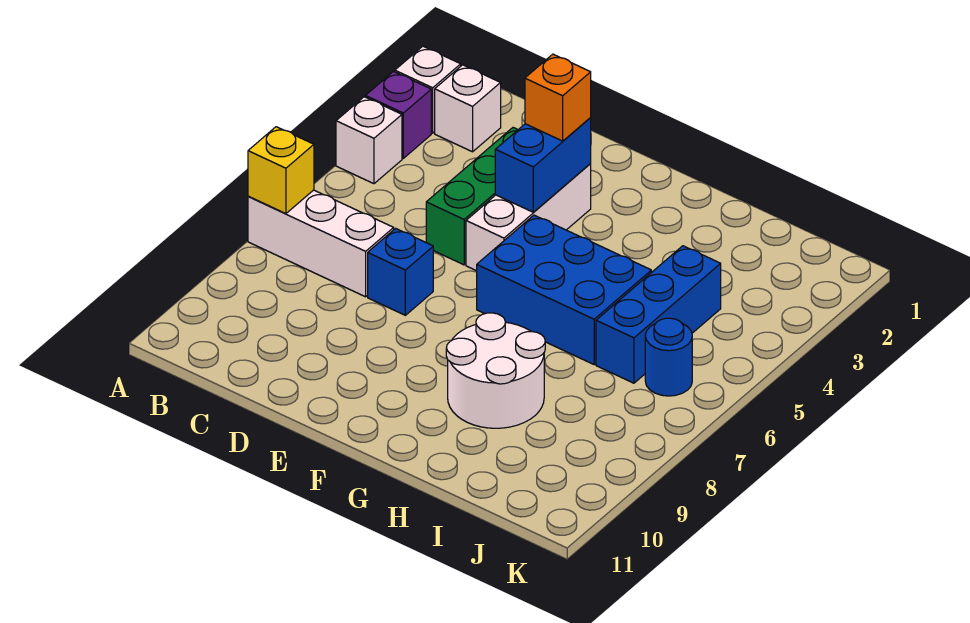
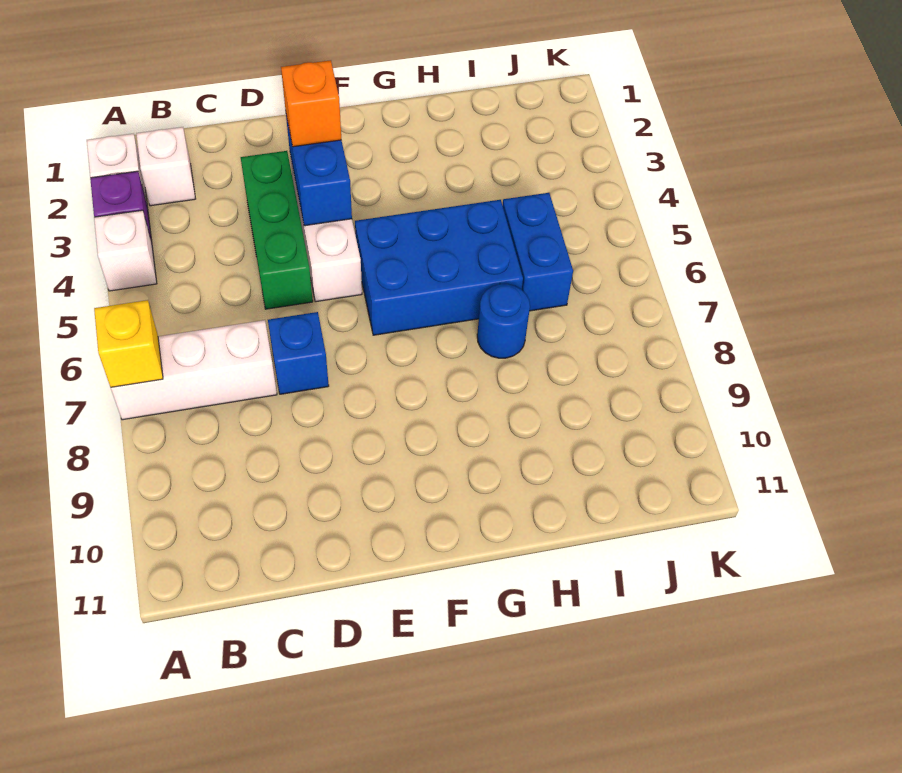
white 2x2 round brick [446,313,545,428] -> none
blue 1x3 brick [596,246,721,383] -> blue 1x2 brick [503,193,573,311]
blue 1x1 round brick [645,318,692,396] -> blue 1x1 round brick moved to [477,284,530,358]

